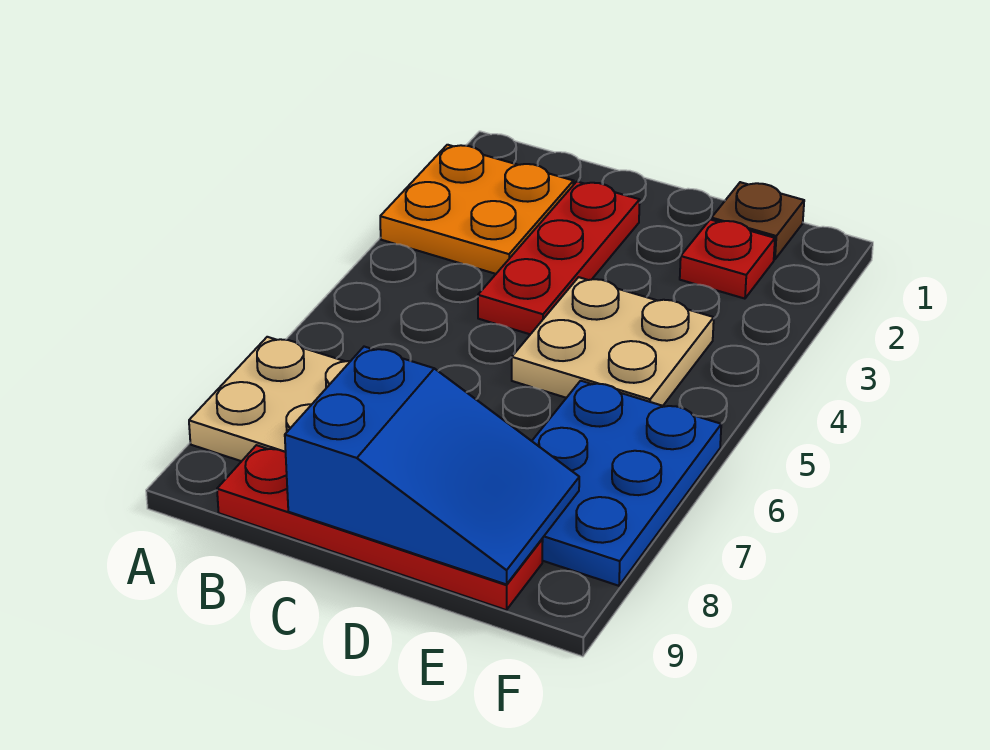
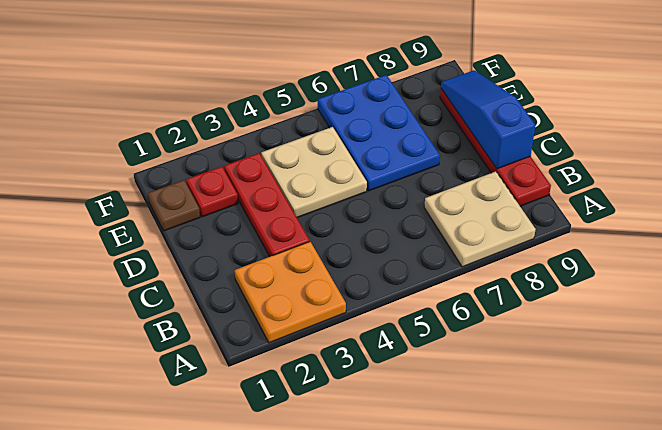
red 1x3 plate [478,182,640,334] -> red 1x3 plate turned to [224,153,310,256]
blue 2x3 slope [285,347,579,584] -> blue 1x3 slope [441,70,536,169]
blue 2x3 plate [532,381,721,586] -> blue 2x3 plate turned to [318,75,440,191]

